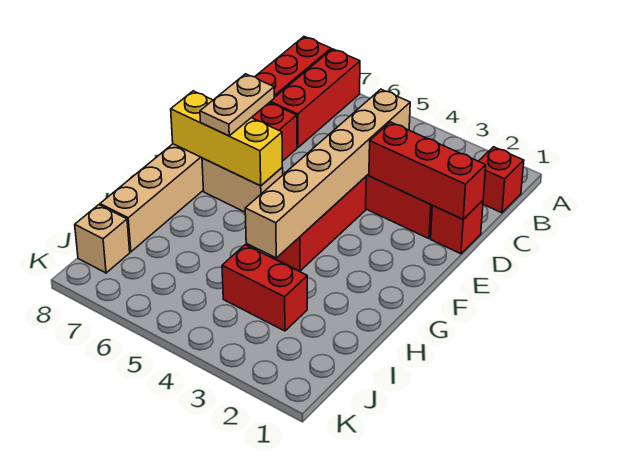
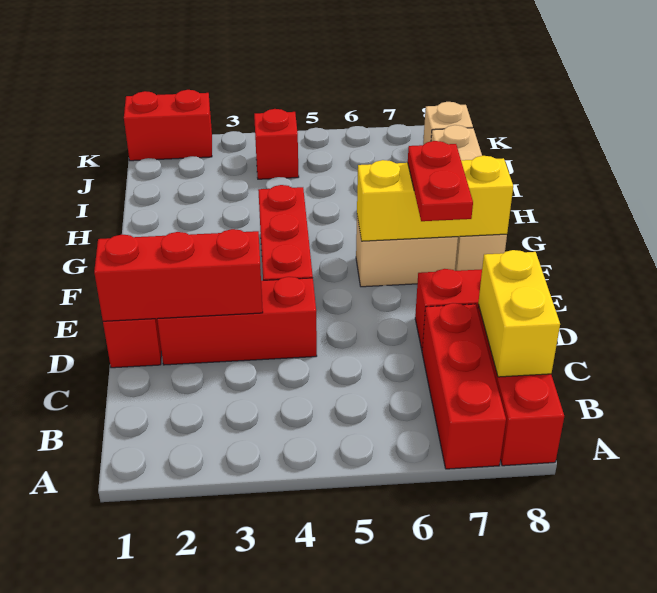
red 1x1 brick [479,147,524,213] -> red 1x1 brick moved to [254,109,299,179]
none -> yellow 1x2 brick [478,250,560,377]
tan 1x6 brick [245,89,410,258] -> none
tan 1x2 plate [200,74,274,136] -> red 1x2 plate [408,141,473,221]
red 1x2 brick [222,245,307,331] -> red 1x2 brick moved to [124,90,212,161]

